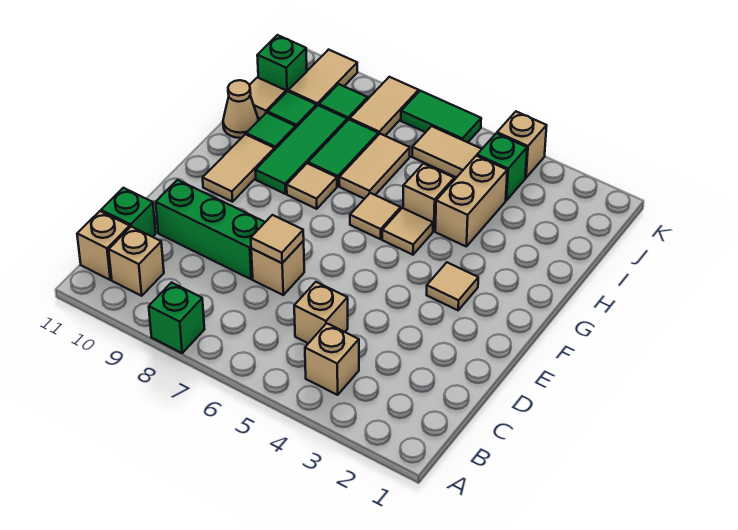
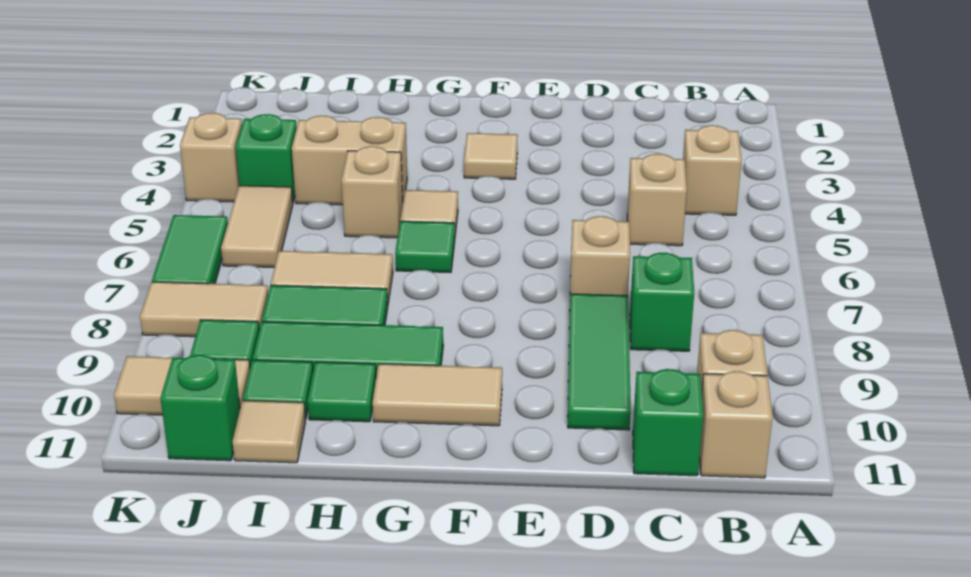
green 1x1 brick [149,283,204,353] -> green 1x1 brick moved to [630,253,694,351]
tan 1x1 tile [251,215,304,263] -> none
green 1x3 brick [156,180,265,279] -> green 1x3 tile [568,294,631,430]
tan 1x1 tile [350,193,401,239] -> green 1x1 tile [395,221,455,272]
tan 1x1 tile [287,163,337,209] -> none
tan 1x1 cone [223,80,258,138] -> none

